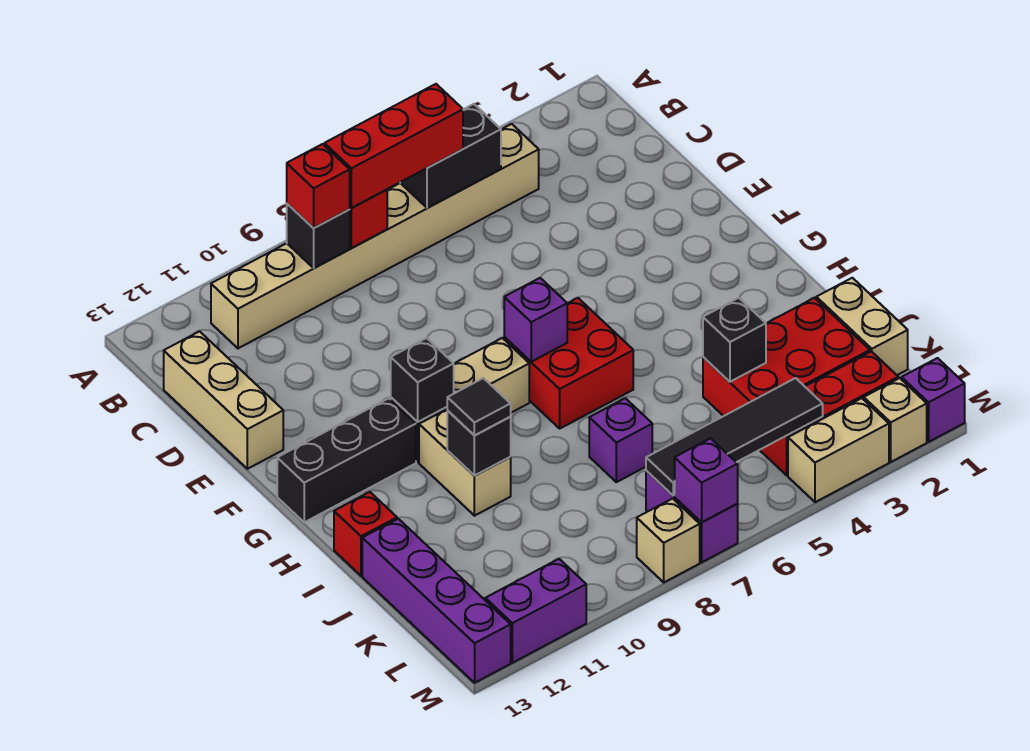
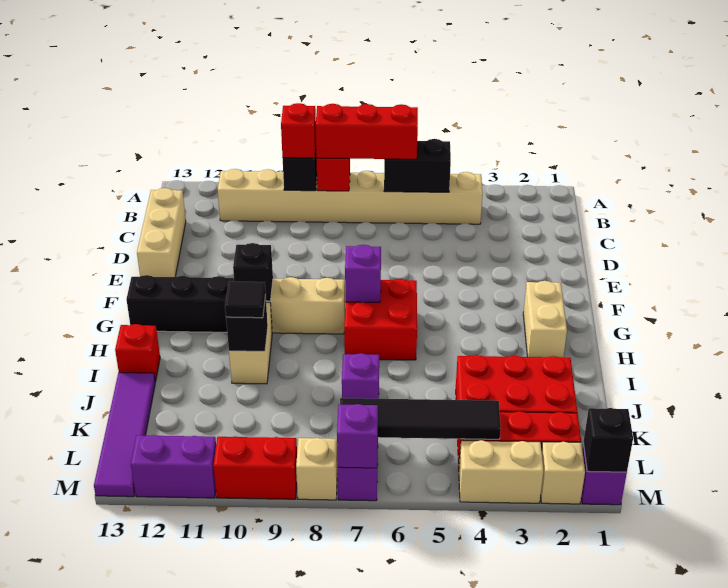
tan 1x2 brick [816,278,908,375] -> tan 1x2 brick moved to [523,281,567,357]
black 1x1 brick [703,298,766,382] -> black 1x1 brick moved to [583,408,633,472]
purple 1x4 brick [362,519,511,683] -> purple 1x4 tile [94,373,155,497]
none -> red 1x2 brick [213,436,297,499]

